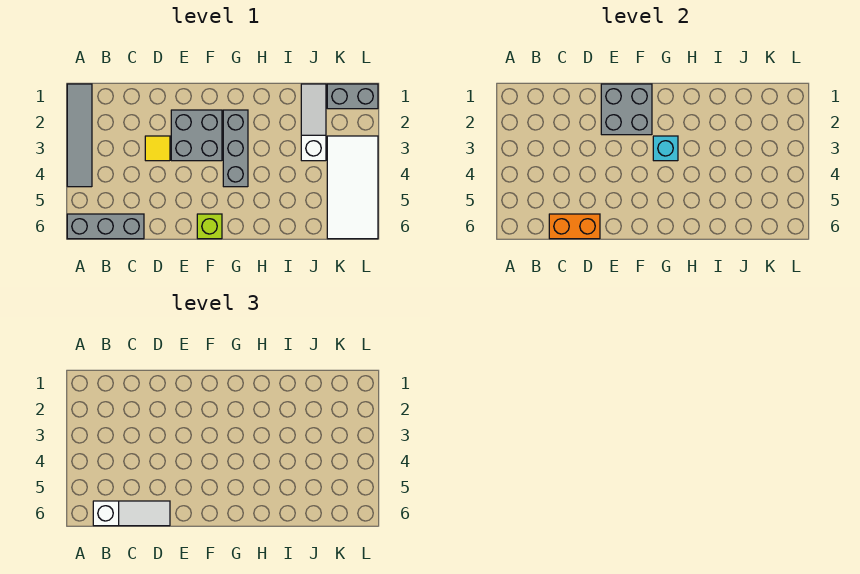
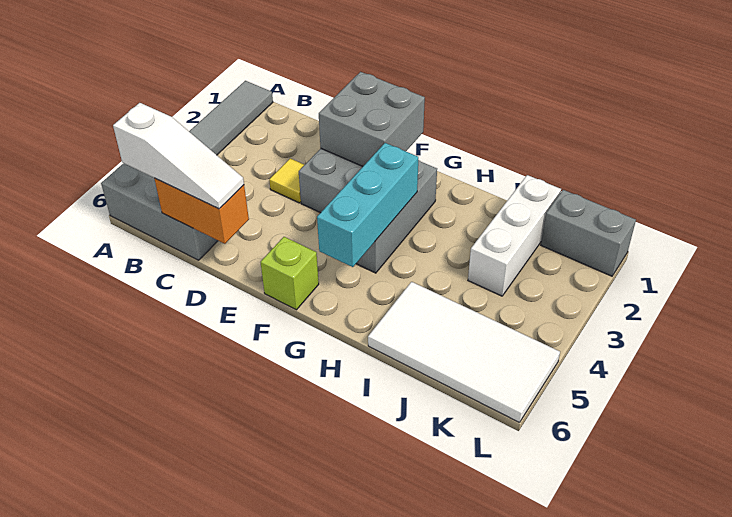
cyan 1x1 brick [653,136,678,161] -> cyan 1x3 brick [317,143,418,267]
white 1x3 slope [301,84,326,161] -> white 1x3 brick [468,175,561,296]
white 2x4 tile [327,136,378,239] -> white 2x4 tile turned to [368,282,560,423]

